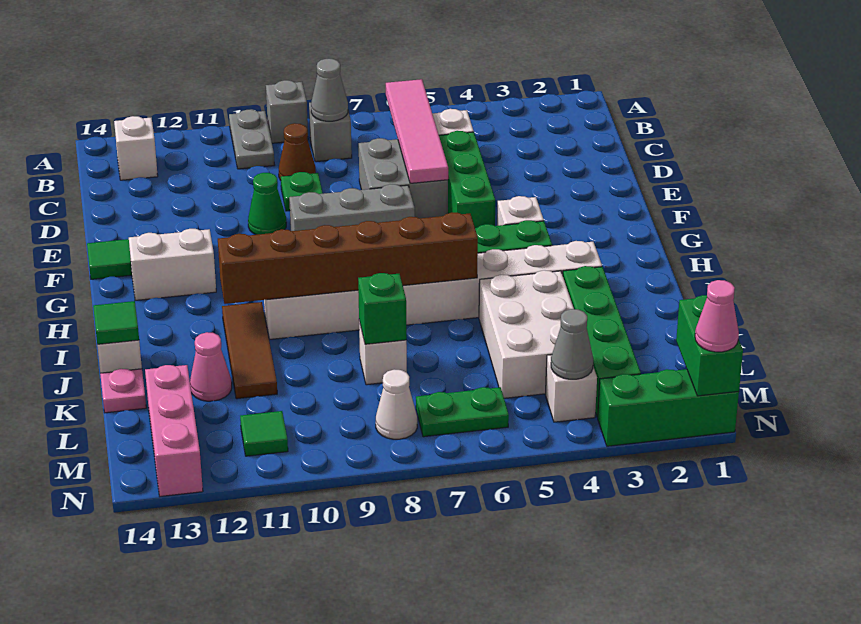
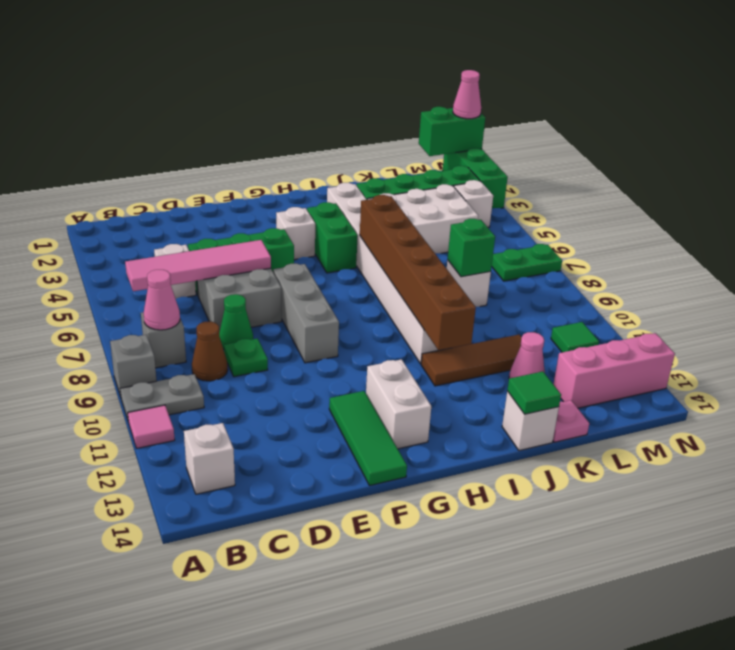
none -> pink 1x1 tile [128,405,175,448]
grey 1x1 cone [311,59,348,121] -> pink 1x1 cone [144,270,180,330]
green 1x1 cone [248,173,286,235] -> green 1x1 cone moved to [219,294,253,349]
grey 1x1 cone [551,309,593,379] -> none
green 1x2 plate [416,387,509,437] -> green 1x2 plate turned to [492,244,562,281]
white 1x1 cone [376,370,417,439] -> none

